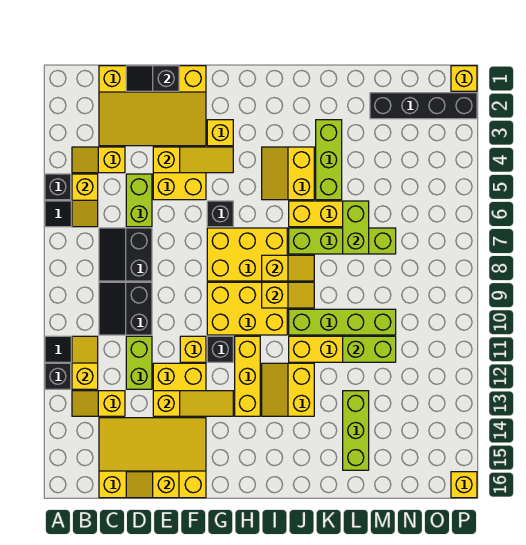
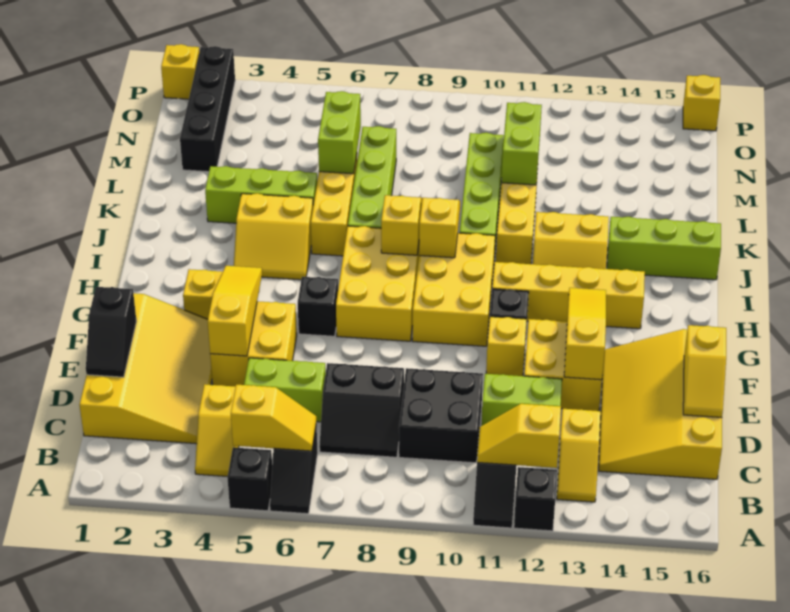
black 2x2 slope [99,282,152,335] -> black 2x2 brick [399,368,483,463]
yellow 1x3 brick [235,336,260,416] -> yellow 1x4 brick [492,262,645,329]
lime 1x2 brick [343,201,369,254] -> lime 1x2 brick turned to [318,91,361,174]
lime 1x3 brick [343,391,369,470] -> lime 1x3 brick moved to [607,217,721,280]

